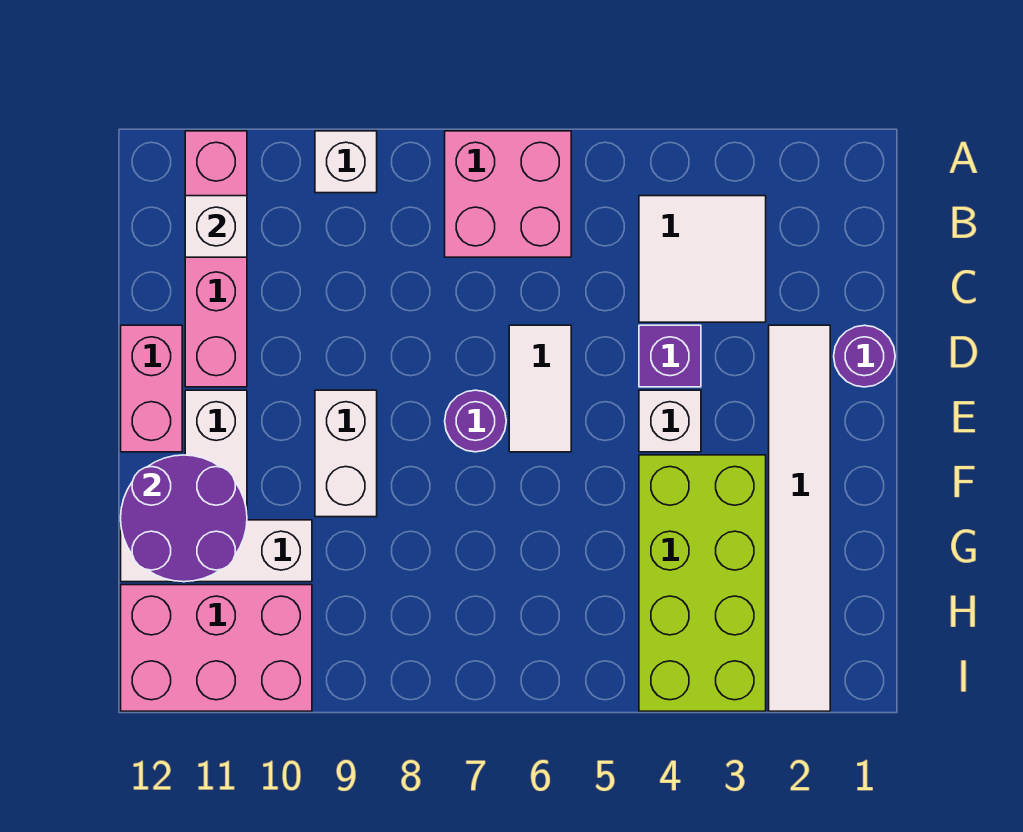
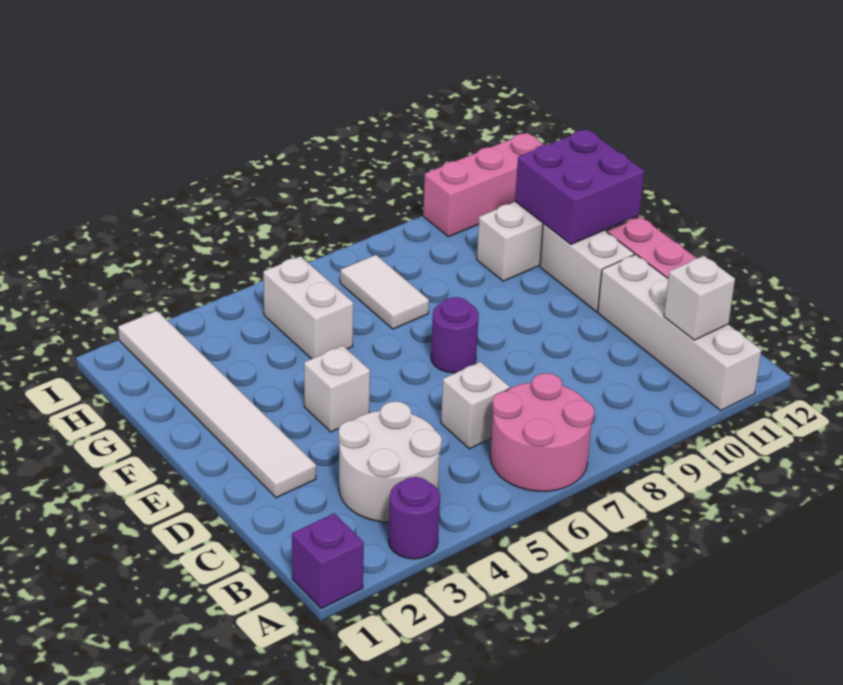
pink 2x2 brick [445,131,571,257] -> pink 2x2 round brick [490,373,594,491]
white 1x1 brick [315,131,377,193] -> white 1x1 brick moved to [441,362,510,449]
pink 1x4 brick [185,131,247,387] -> white 1x4 brick [598,254,761,410]
white 2x2 tile [639,196,766,322] -> white 2x2 round brick [338,401,442,522]
purple 1x1 round brick [834,325,895,387] -> purple 1x1 round brick moved to [388,477,440,559]
purple 1x1 brick [639,325,701,387] -> purple 1x1 brick moved to [292,513,364,609]
white 1x2 tile [509,325,571,452] -> white 1x2 tile moved to [340,255,429,329]
white 1x2 brick [315,390,377,517] -> white 1x2 brick moved to [263,256,353,359]
lime 2x4 brick [639,455,766,711] -> none
purple 2x2 round brick [121,455,247,582] -> purple 2x2 brick [515,129,644,244]
pink 2x3 brick [121,585,312,711] -> pink 1x3 brick [423,133,544,237]

